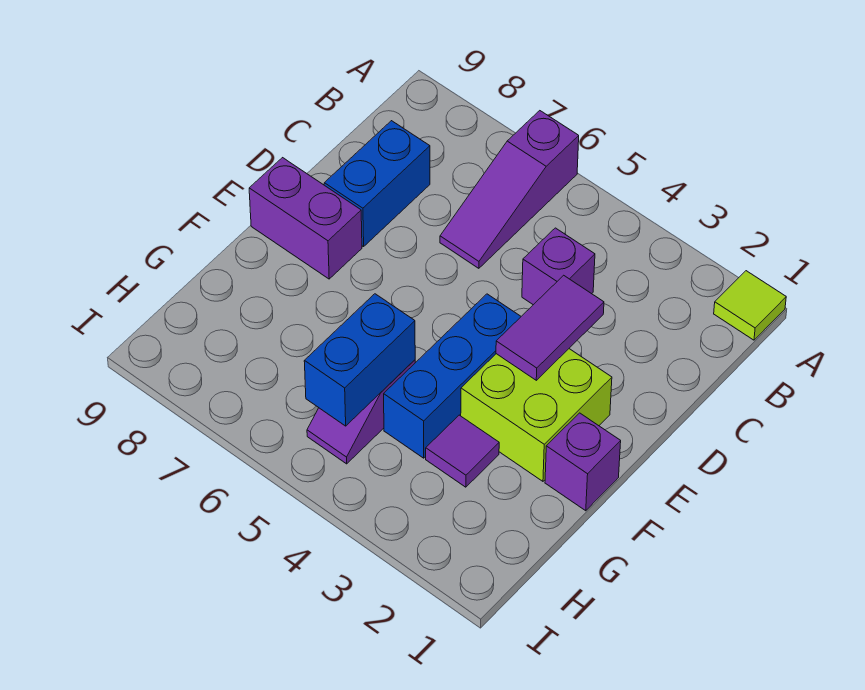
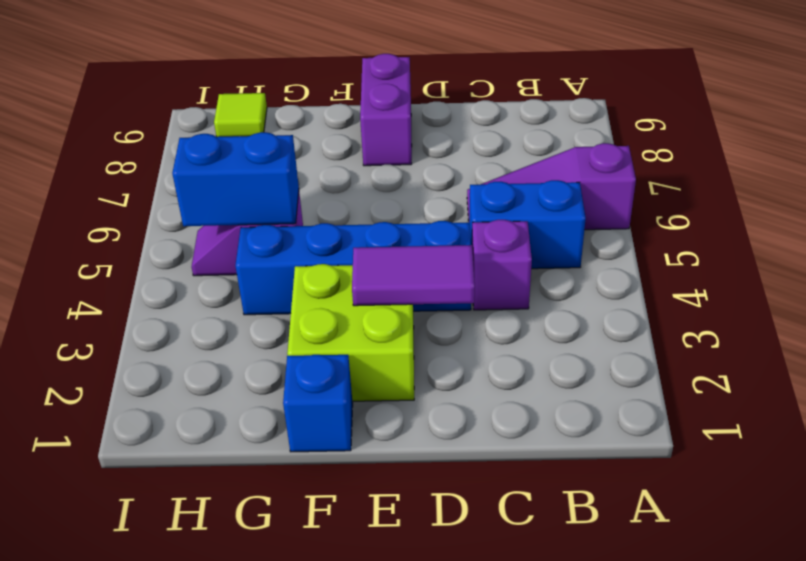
lime 1x1 tile [714,271,786,340] -> lime 1x1 tile moved to [214,93,267,137]
blue 1x2 brick [324,121,430,247] -> blue 1x2 brick moved to [469,180,586,269]
blue 1x3 brick [384,294,521,458] -> blue 1x4 brick [235,221,471,315]
purple 1x1 brick [545,413,621,511] -> blue 1x1 brick [283,355,353,452]
purple 1x1 tile [426,415,499,487] -> none

